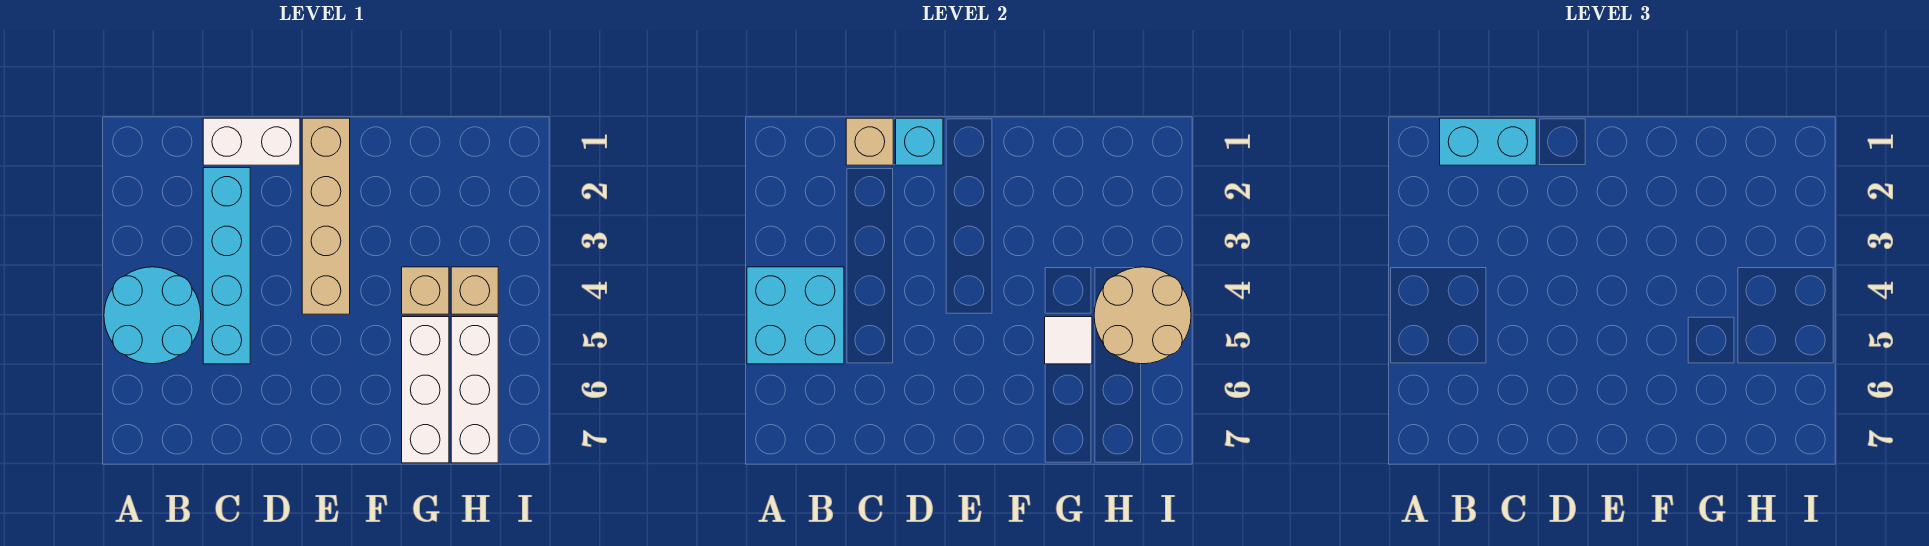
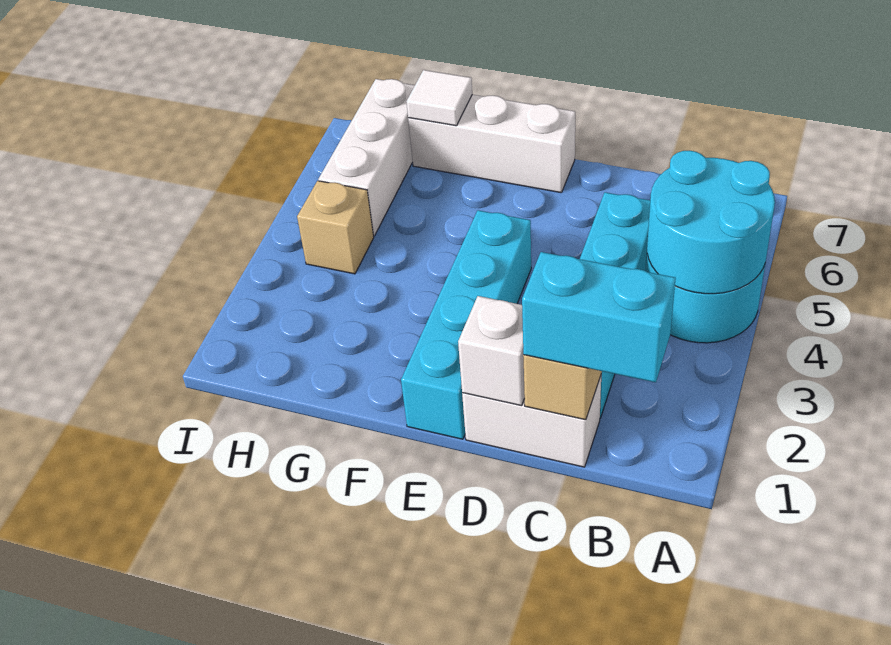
cyan 2x2 brick [747,267,844,364] -> cyan 2x2 round brick [647,151,775,294]
cyan 1x1 brick [896,118,943,165] -> white 1x1 brick [458,296,525,406]
tan 1x4 brick [302,118,350,314] -> cyan 1x4 brick [401,210,531,439]
tan 1x1 brick [402,267,449,314] -> none
white 1x3 brick [402,317,449,463] -> white 1x3 brick turned to [408,95,575,193]
white 1x1 tile [1045,317,1092,364] -> white 1x1 tile moved to [406,70,472,126]
tan 2x2 round brick [1094,267,1191,364] -> none

